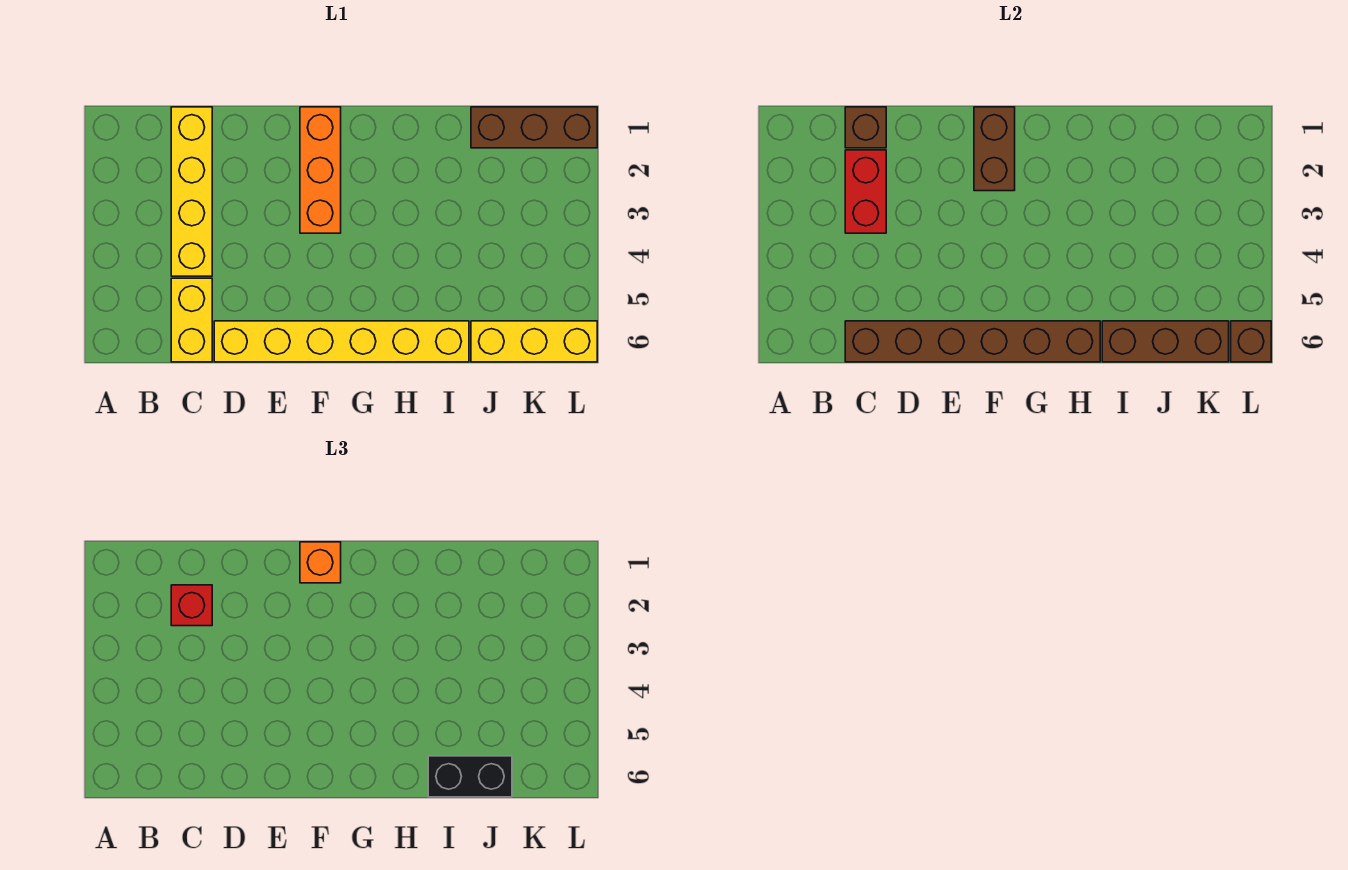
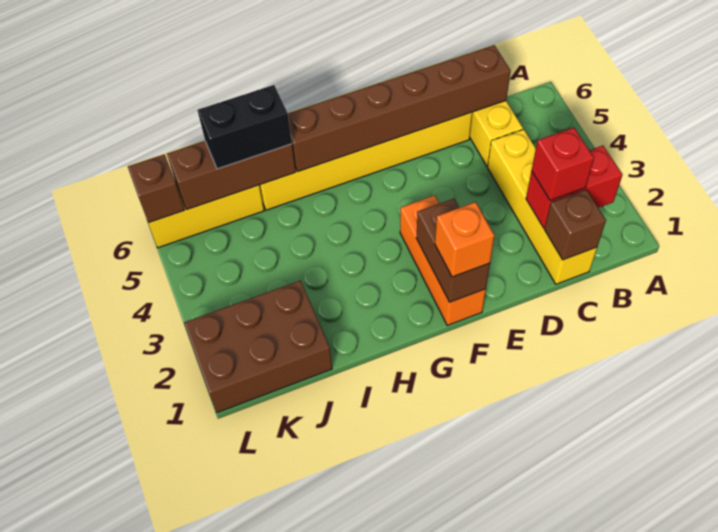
red 1x2 brick [845,150,886,233] -> red 1x2 brick turned to [526,146,622,228]
brown 1x3 brick [471,107,597,148] -> brown 2x3 brick [184,281,332,413]

